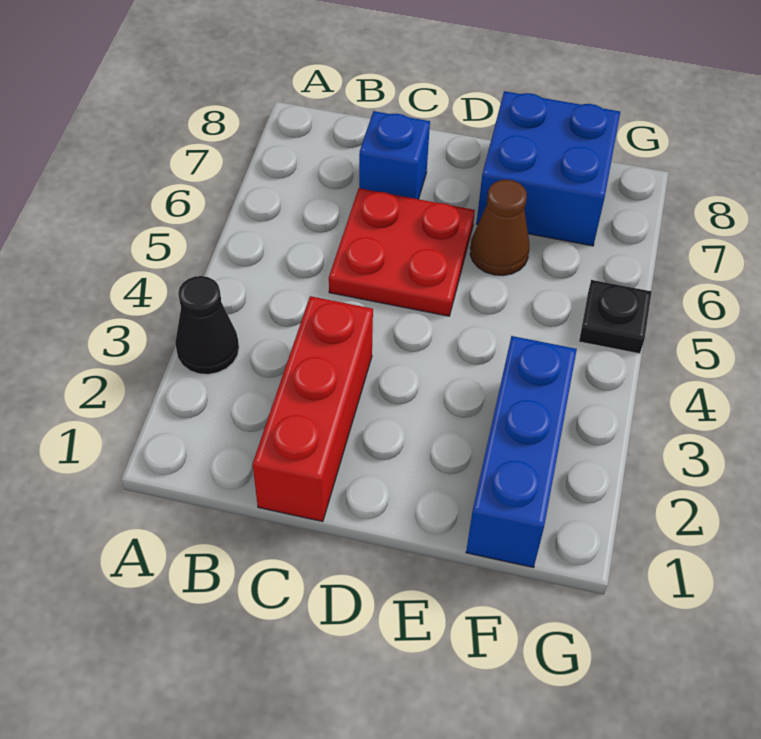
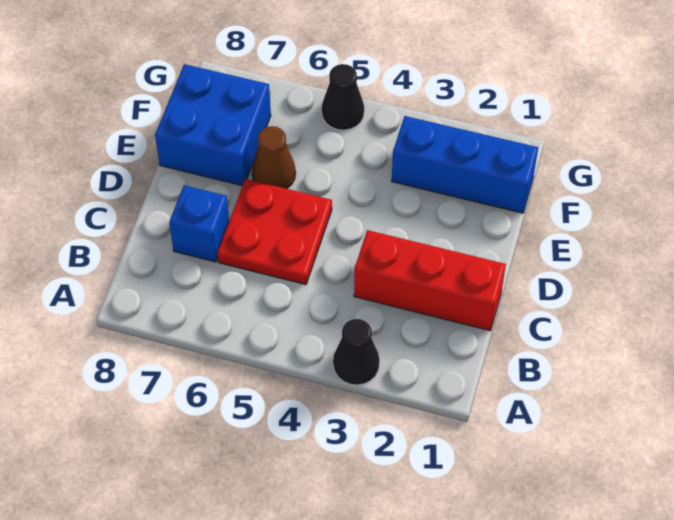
black 1x1 plate [579,280,652,354] -> black 1x1 cone [322,64,364,130]

